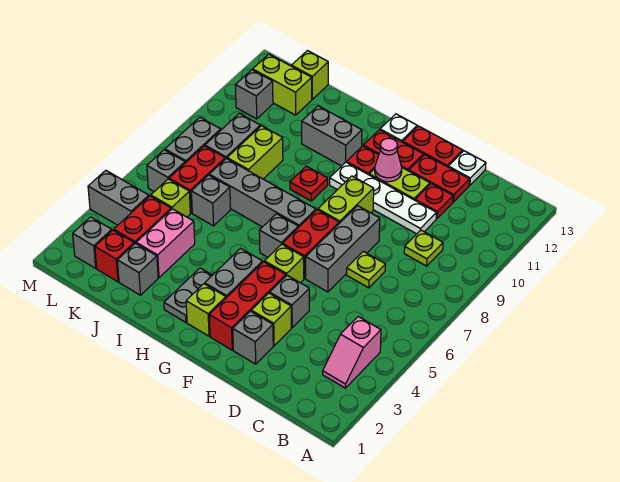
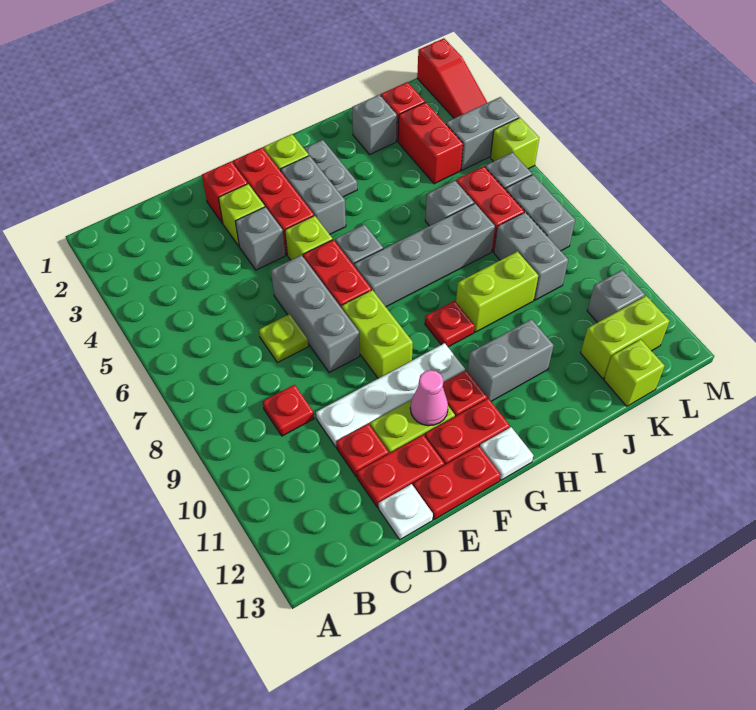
pink 1x2 slope [323,317,381,388] -> none
lime 1x1 plate [404,230,443,266] -> red 1x1 plate [263,385,314,436]
grey 1x1 brick [233,311,273,364] -> red 1x1 brick [202,161,248,223]
pink 1x2 brick [136,209,195,278] -> none
lime 1x2 brick [227,126,283,179] -> lime 1x2 brick turned to [456,251,538,332]
lime 1x1 brick [151,179,190,217] -> lime 1x1 brick moved to [490,118,539,169]
grey 1x1 brick [73,217,112,268] -> none
none -> red 1x3 slope [417,38,487,118]

